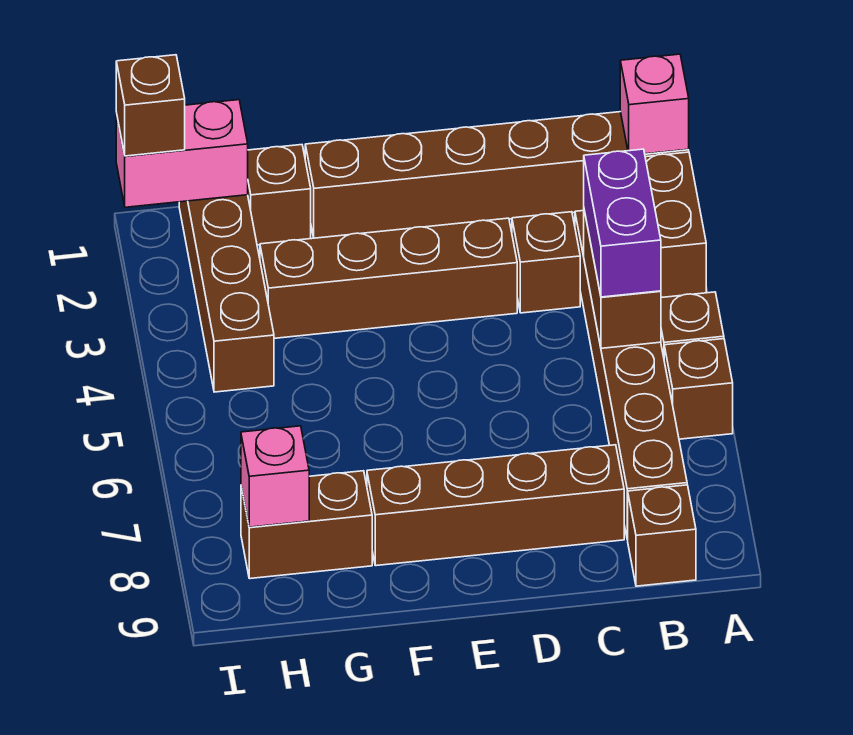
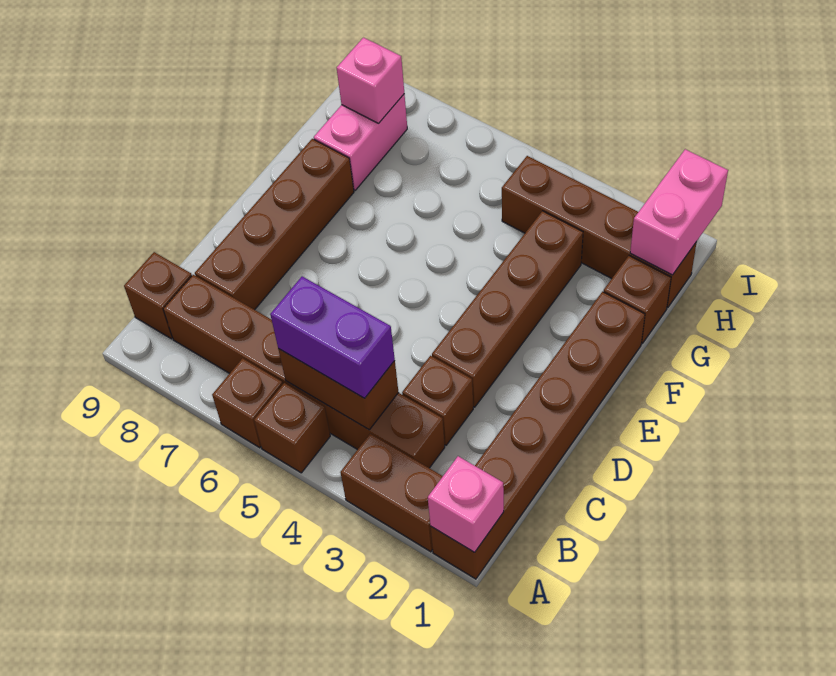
brown 1x2 brick [241,471,372,579] -> pink 1x2 brick [314,94,407,190]
brown 1x1 brick [116,55,185,156] -> none

